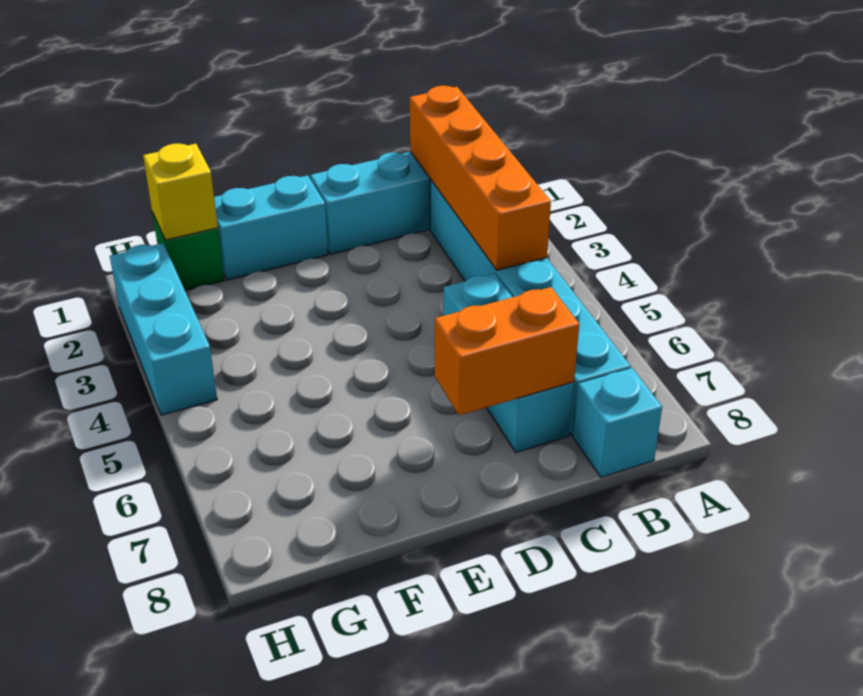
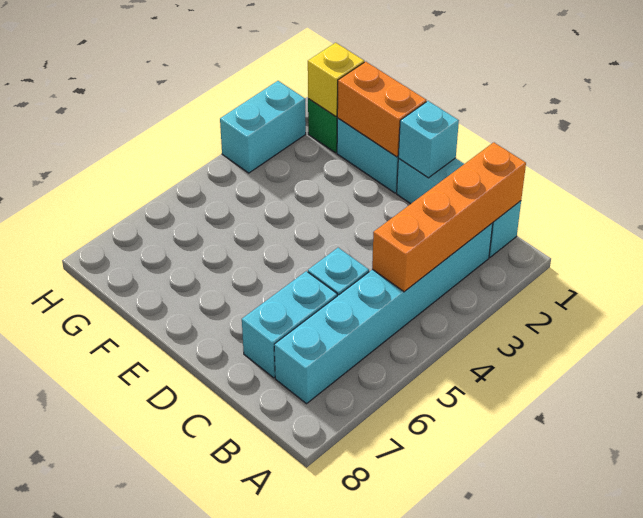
cyan 1x1 brick [573,368,662,477] -> cyan 1x1 brick moved to [398,101,459,178]
orange 1x2 brick [435,287,579,415] -> orange 1x2 brick moved to [337,62,426,157]
cyan 1x3 brick [110,243,217,415] -> cyan 1x2 brick [220,81,306,173]

